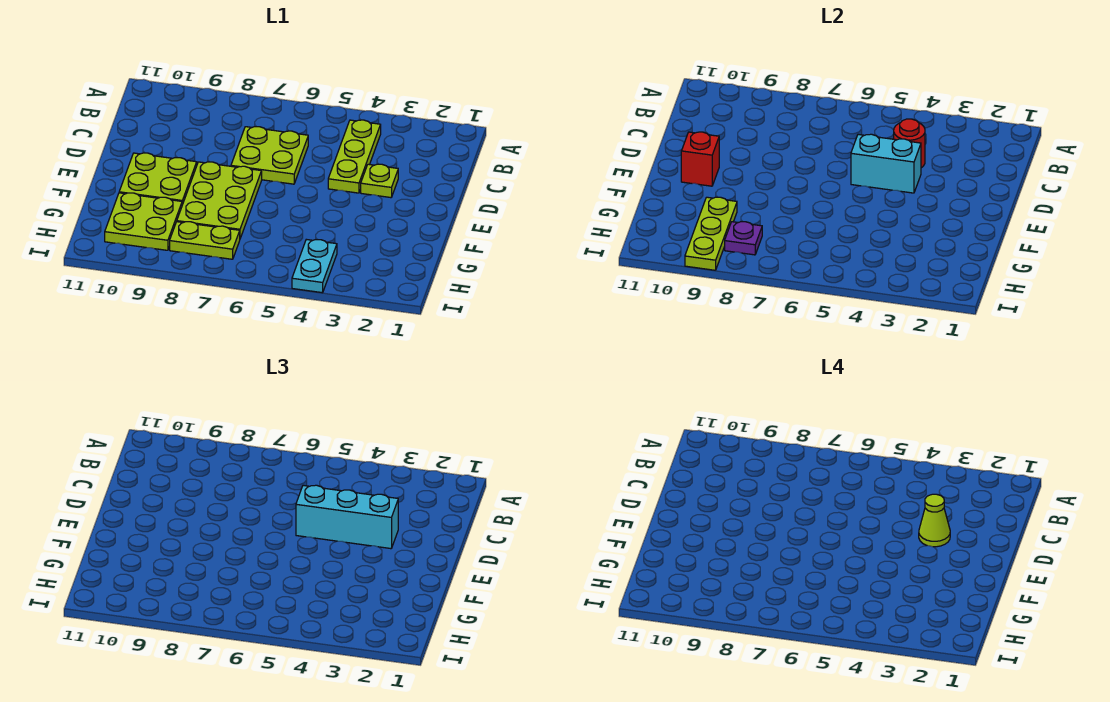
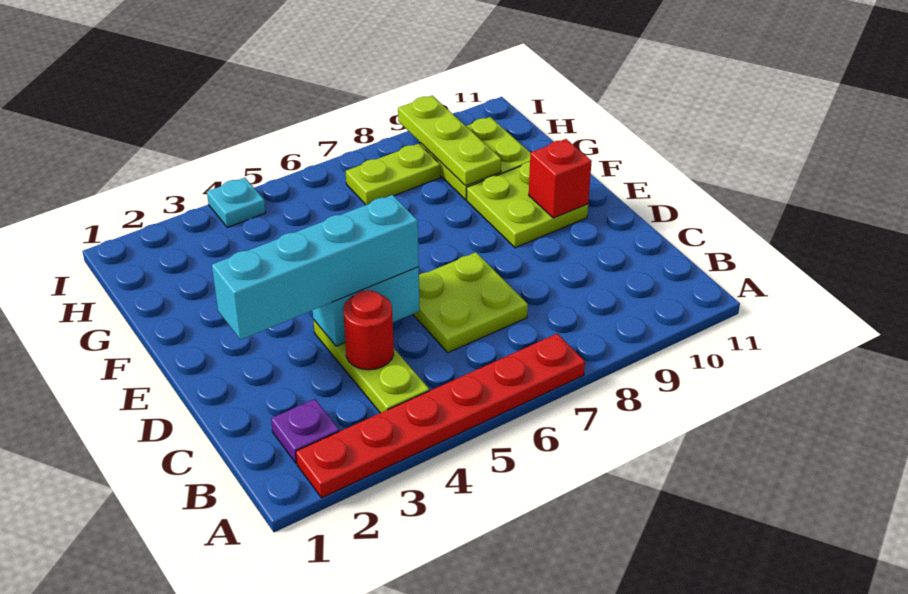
none -> red 1x6 plate [296,334,585,498]
lime 1x1 plate [361,164,398,198] -> none
cyan 1x3 brick [296,485,398,549] -> cyan 1x4 brick [212,195,419,340]
lime 1x1 cone [919,494,950,547] -> none
lime 2x3 plate [177,162,262,238] -> none
cyan 1x2 plate [292,239,337,293] -> cyan 1x1 plate [207,178,266,227]
purple 1x1 plate [725,222,762,255] -> purple 1x1 plate moved to [271,399,339,463]

